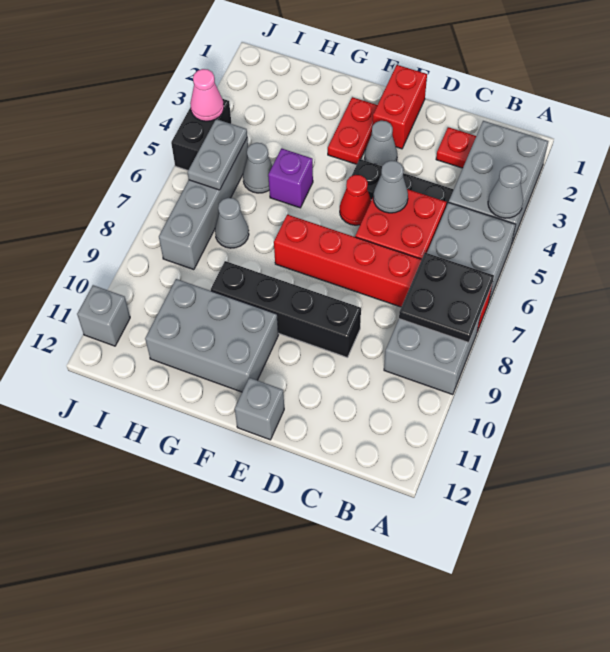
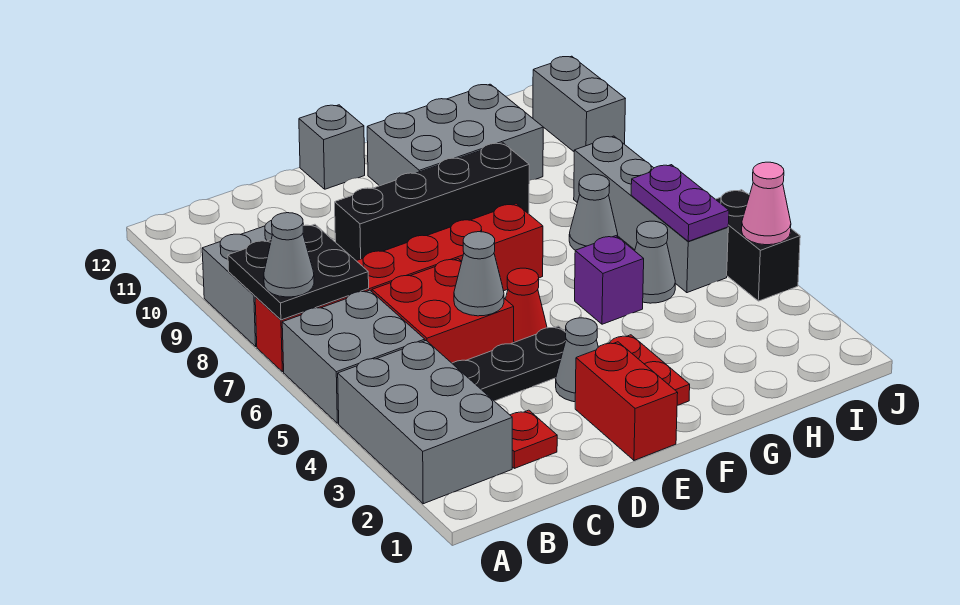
grey 1x1 cone [488,166,523,218] -> grey 1x1 cone moved to [264,213,314,297]
grey 1x2 plate [188,119,247,190] -> purple 1x2 plate [631,165,729,241]
grey 1x1 brick [77,285,130,346] -> grey 1x2 brick [533,56,625,151]

